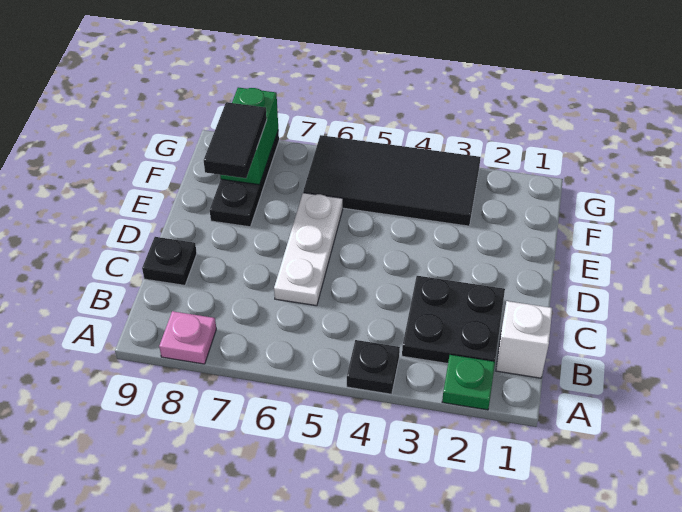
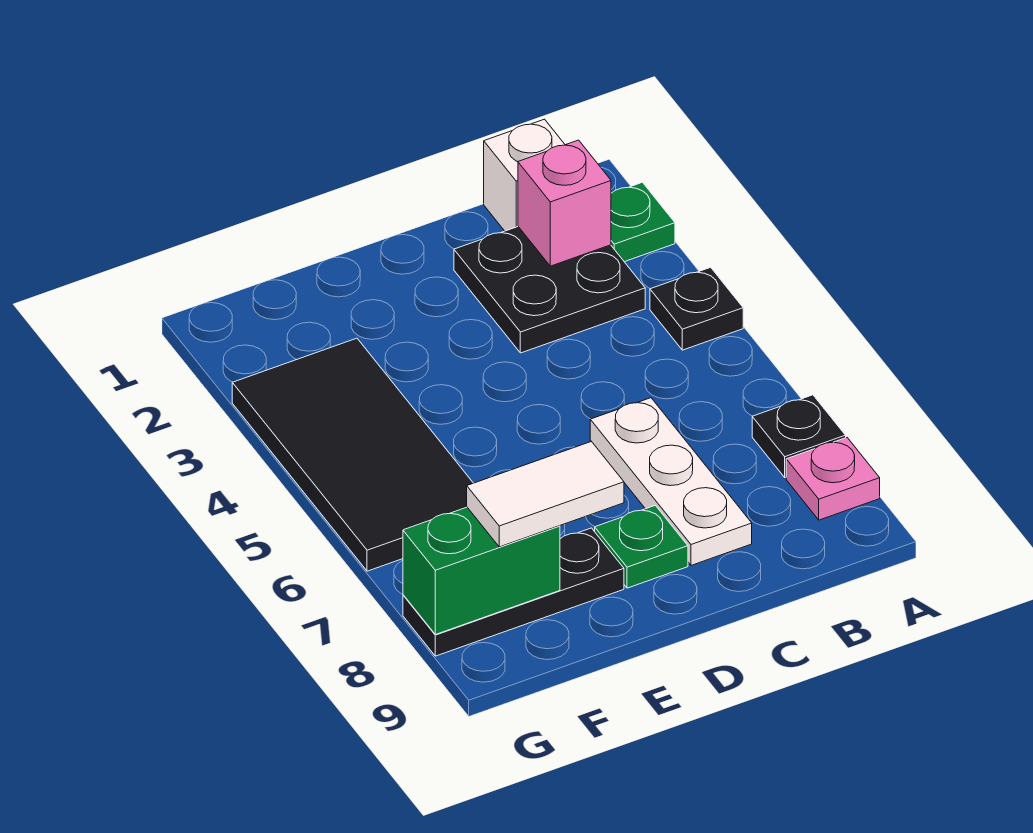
none -> pink 1x1 brick [518,140,611,266]
white 1x3 plate [274,193,343,306] -> white 1x3 plate turned to [590,398,752,565]
black 1x1 plate [142,237,197,285] -> black 1x1 plate moved to [752,395,846,478]
none -> green 1x1 plate [595,505,688,588]
black 1x2 tile [204,102,267,178] -> white 1x2 tile [467,441,624,547]

